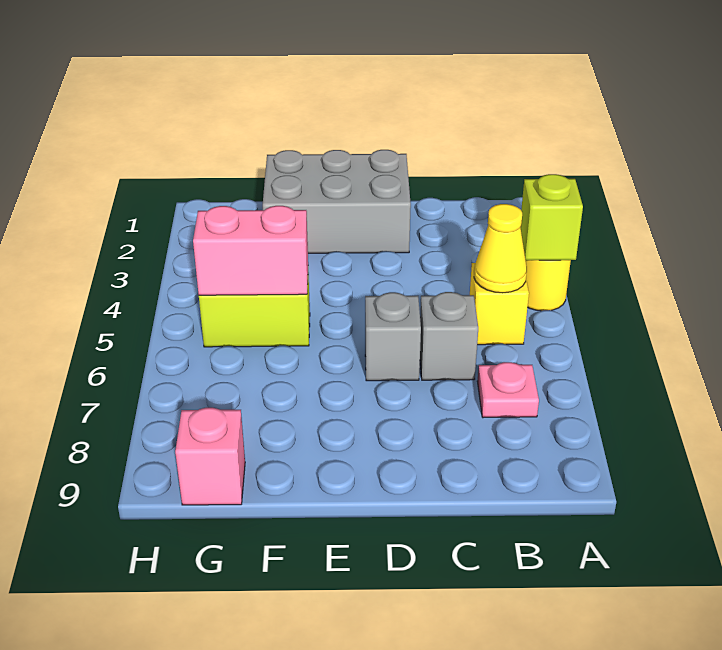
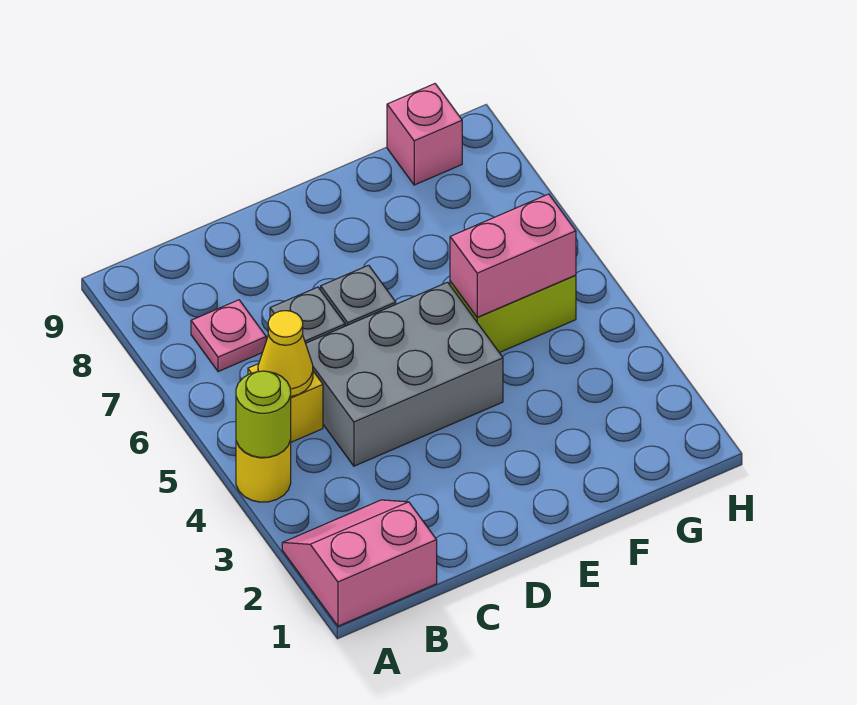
none -> pink 2x2 slope [282,500,437,626]
lime 1x1 brick [521,174,583,261] -> lime 1x1 round brick [236,371,291,458]
grey 2x3 brick [263,150,411,253] -> grey 2x3 brick moved to [306,282,503,466]

